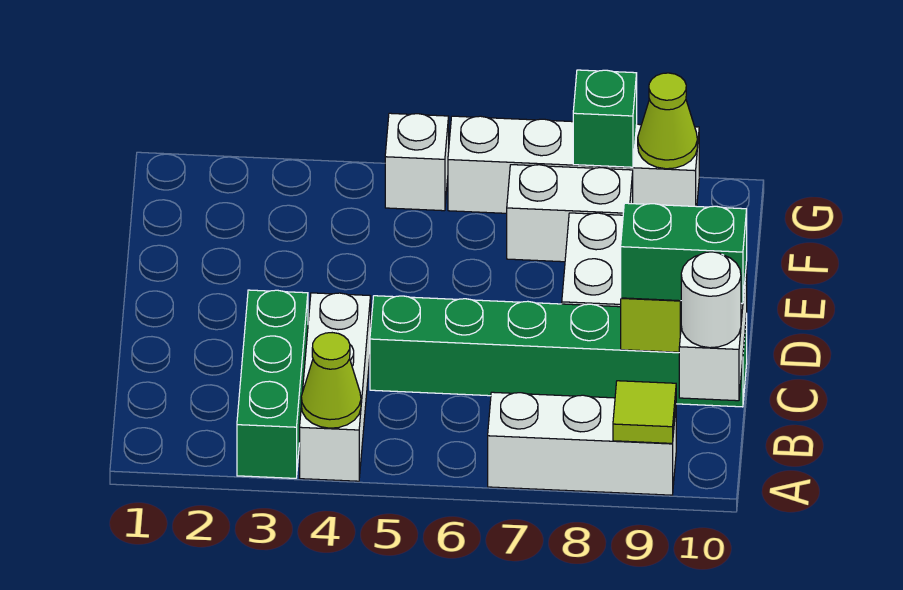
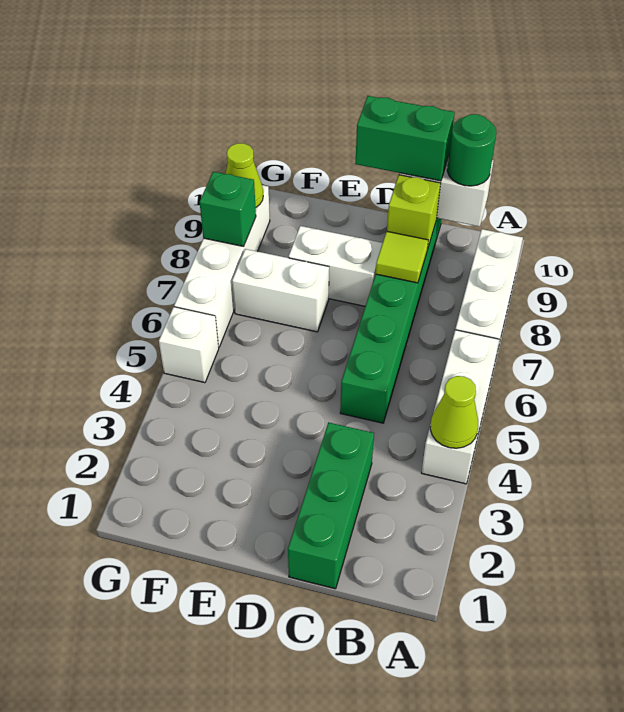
green 1x3 brick [237,290,308,478] -> green 1x3 brick turned to [288,422,374,589]
white 1x3 brick [300,293,371,481] -> white 1x3 brick turned to [422,330,499,484]
lime 1x1 tile [613,381,676,443] -> lime 1x1 tile moved to [376,232,428,283]
white 1x1 round brick [681,252,741,348] -> green 1x1 round brick [447,114,496,186]
green 1x2 brick [621,203,747,303] -> green 1x2 brick turned to [355,96,455,181]
white 1x2 brick [507,165,633,262] -> white 1x2 brick turned to [232,249,329,332]

